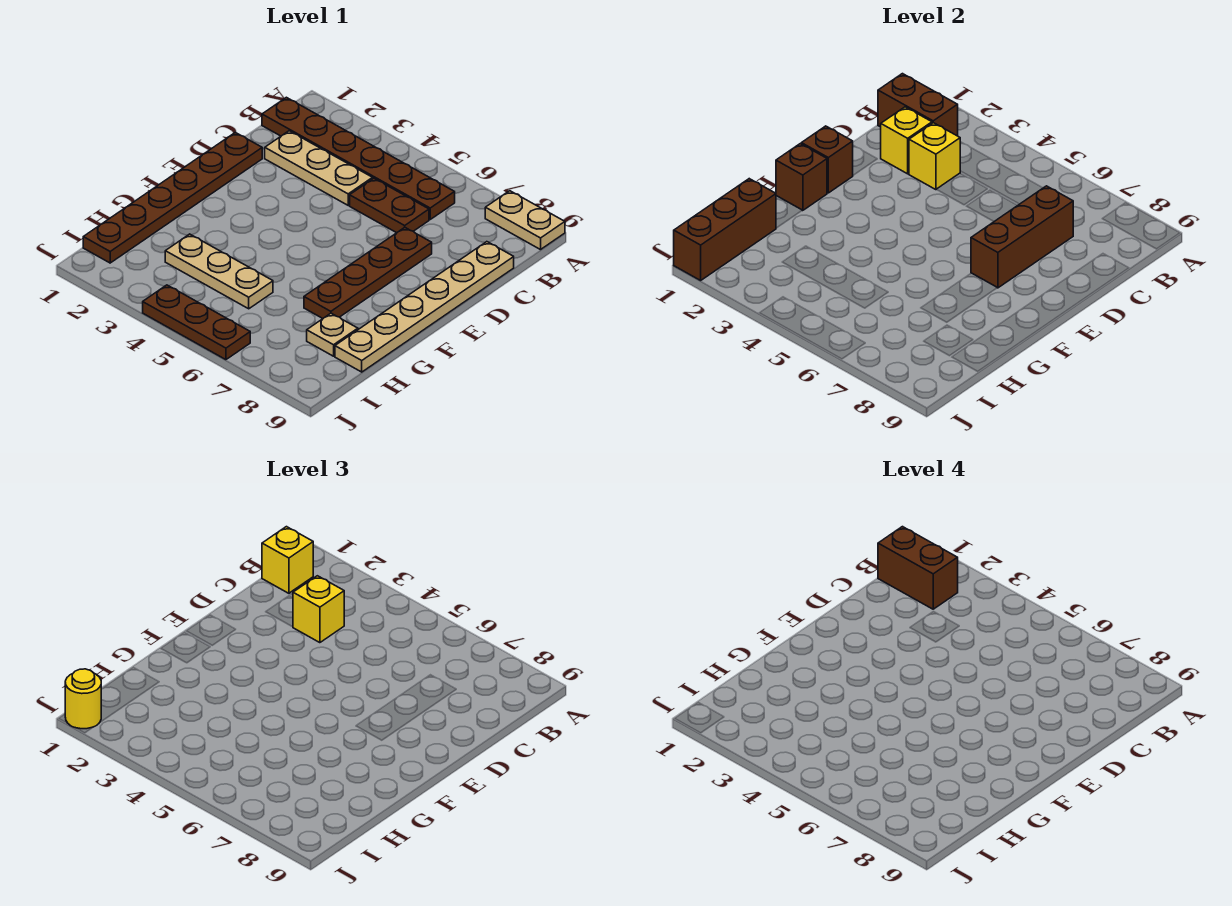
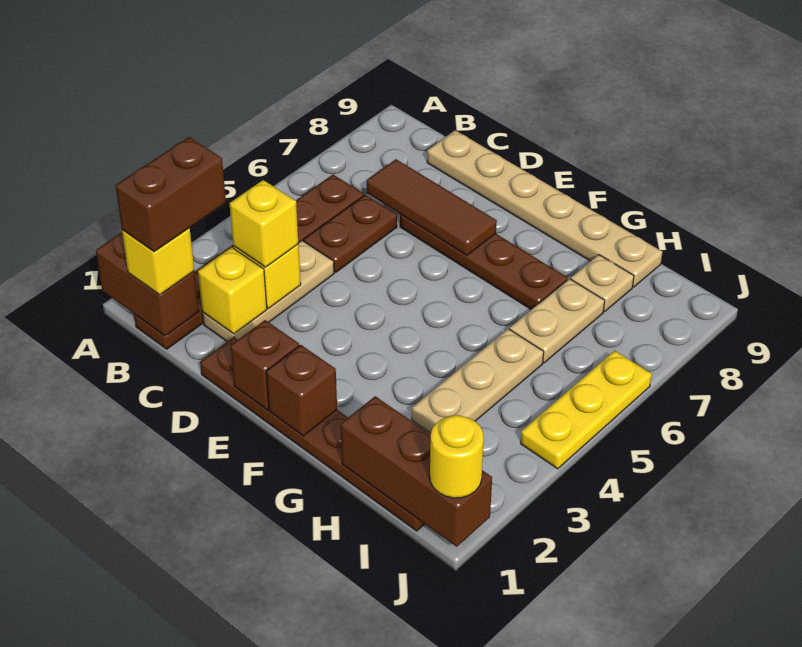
tan 1x2 plate [485,191,565,250] -> tan 1x2 plate moved to [510,279,605,363]
brown 1x2 brick [878,74,958,136] -> brown 1x2 brick turned to [96,233,199,336]
brown 1x3 brick [971,186,1073,288] -> brown 1x3 tile [367,159,497,255]
brown 1x3 plate [143,285,250,360] -> yellow 1x3 plate [521,351,652,469]

